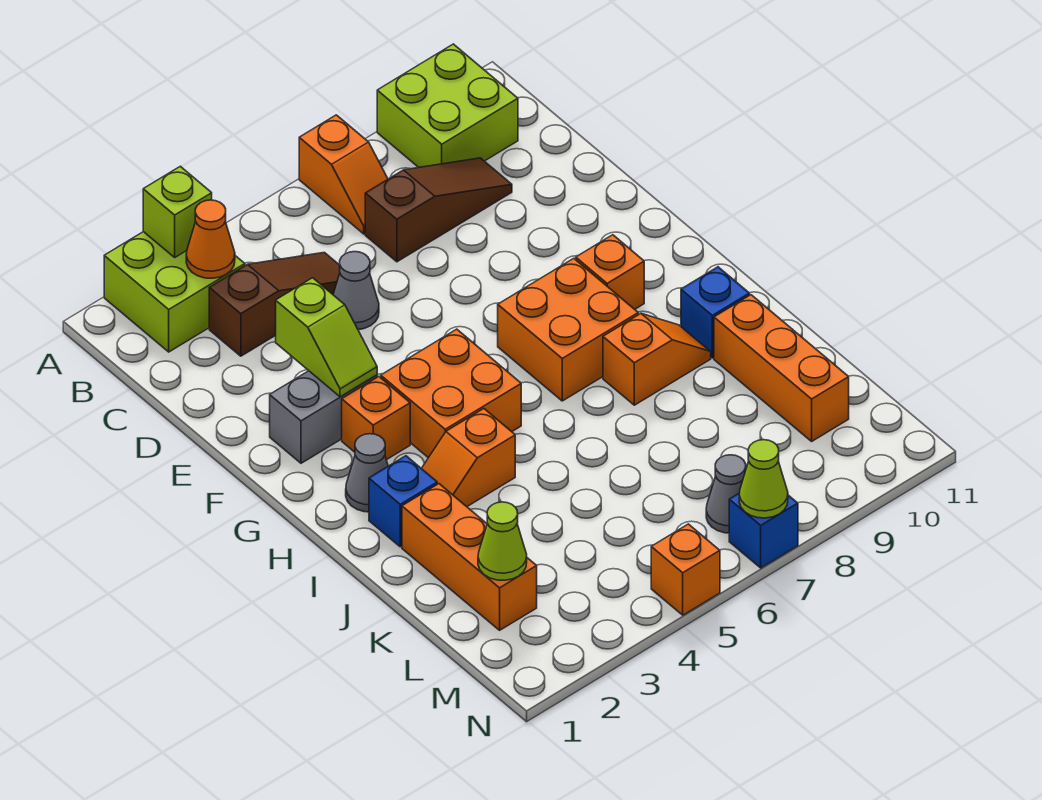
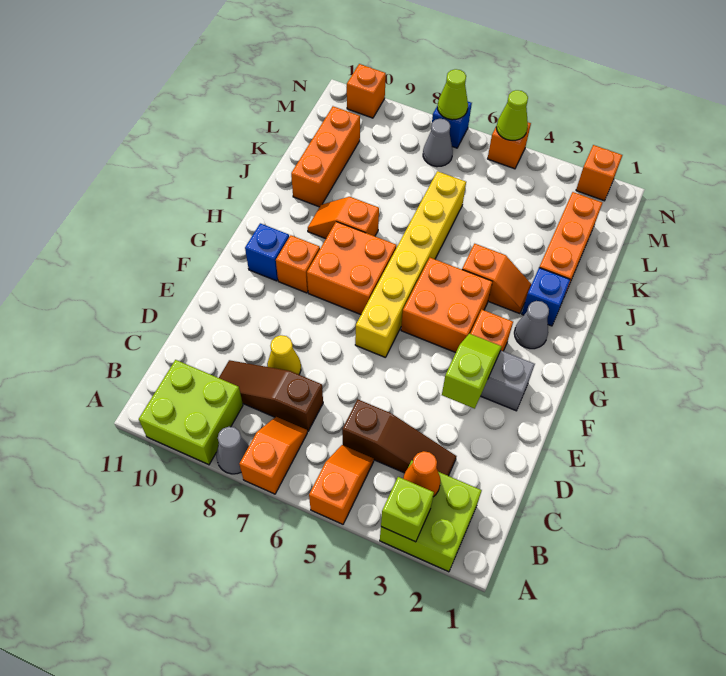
none -> orange 1x2 slope [309,445,374,524]
brown 1x3 slope [209,252,340,356] -> brown 1x3 slope turned to [342,399,456,476]
grey 1x1 cone [333,252,379,330] -> grey 1x1 cone moved to [216,427,249,474]
none -> yellow 1x1 cone [267,335,301,375]
none -> yellow 1x6 brick [355,171,466,357]
blue 1x1 brick [681,267,750,358] -> blue 1x1 brick moved to [245,223,289,281]
lime 1x1 cone [478,502,527,580] -> lime 1x1 cone moved to [496,90,528,140]
none -> orange 1x1 brick [576,145,622,201]
none -> orange 1x1 brick [347,64,386,118]

